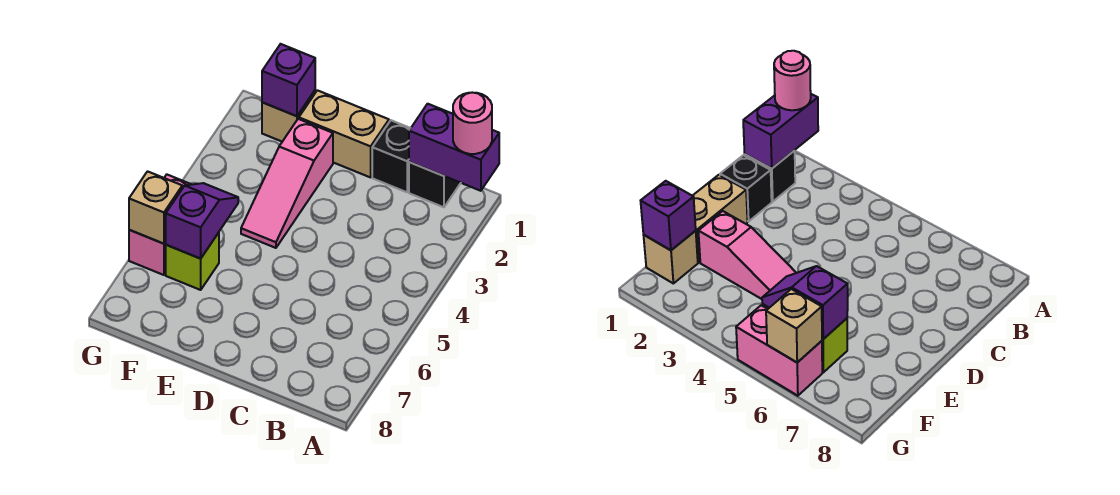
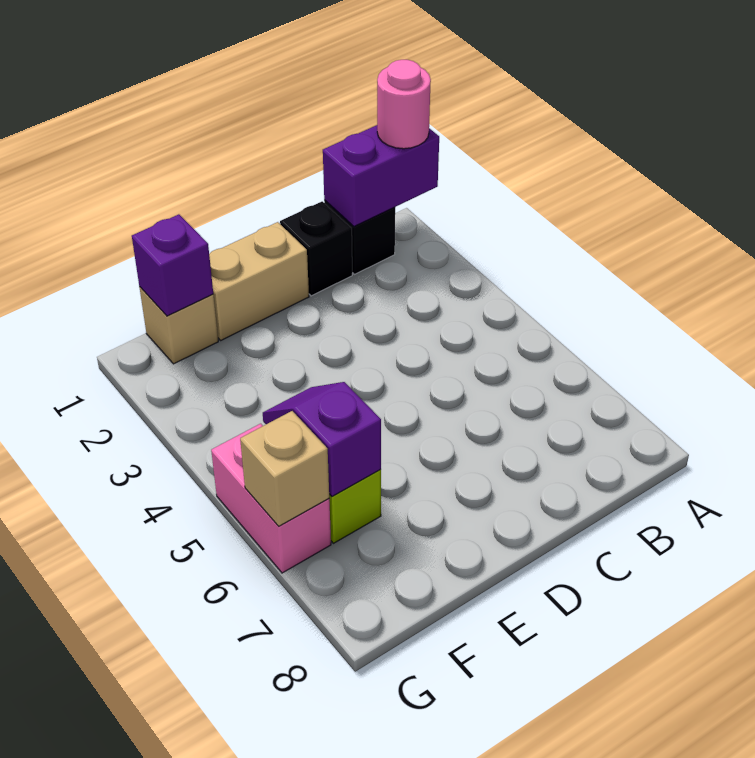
pink 1x3 slope [241,119,333,248] -> none

